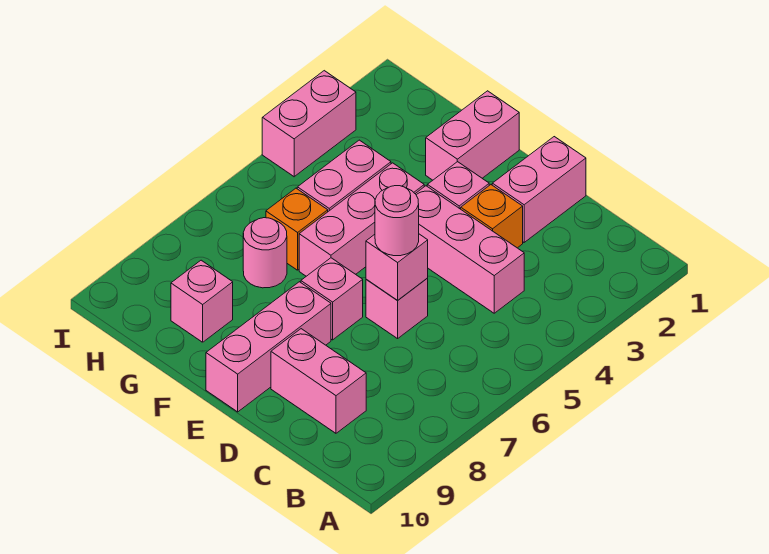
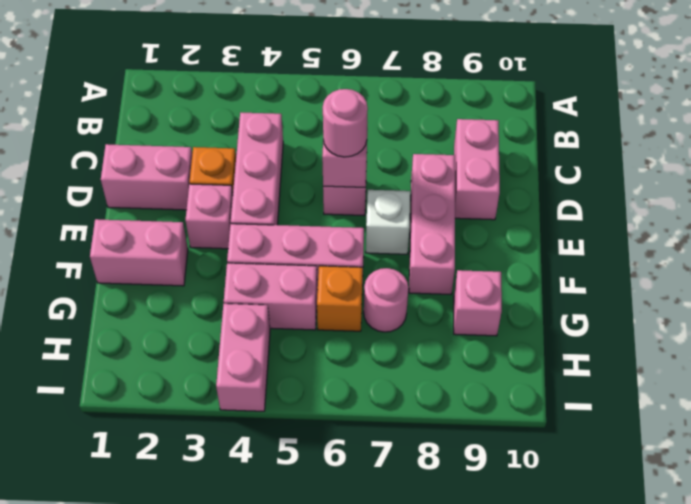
pink 1x1 brick [301,258,363,340] -> white 1x1 brick [366,190,410,254]
pink 1x3 brick [206,282,331,412] -> pink 1x3 brick turned to [409,154,455,294]
pink 1x2 brick [262,71,356,177] -> pink 1x2 brick turned to [216,304,270,411]

